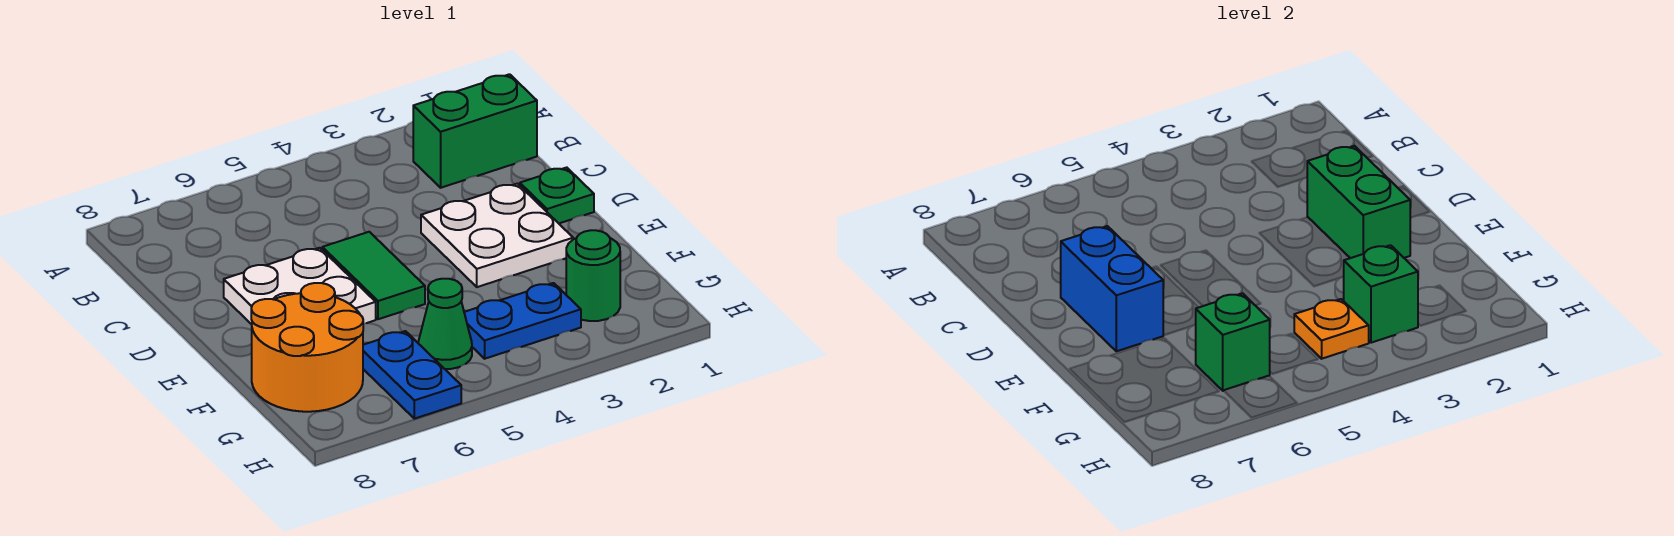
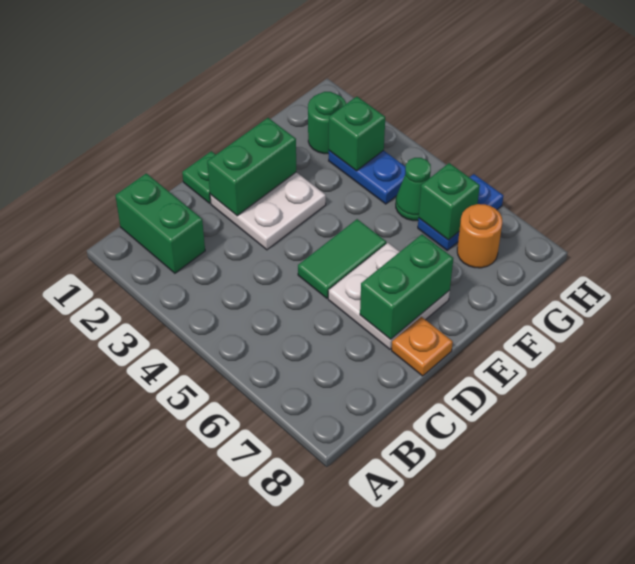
blue 1x2 brick [1061,226,1163,351] -> green 1x2 brick [360,234,453,339]
orange 2x2 round brick [251,283,363,412] -> orange 1x1 round brick [457,204,502,268]
orange 1x1 plate [1294,299,1369,359] -> orange 1x1 plate moved to [392,317,453,376]

